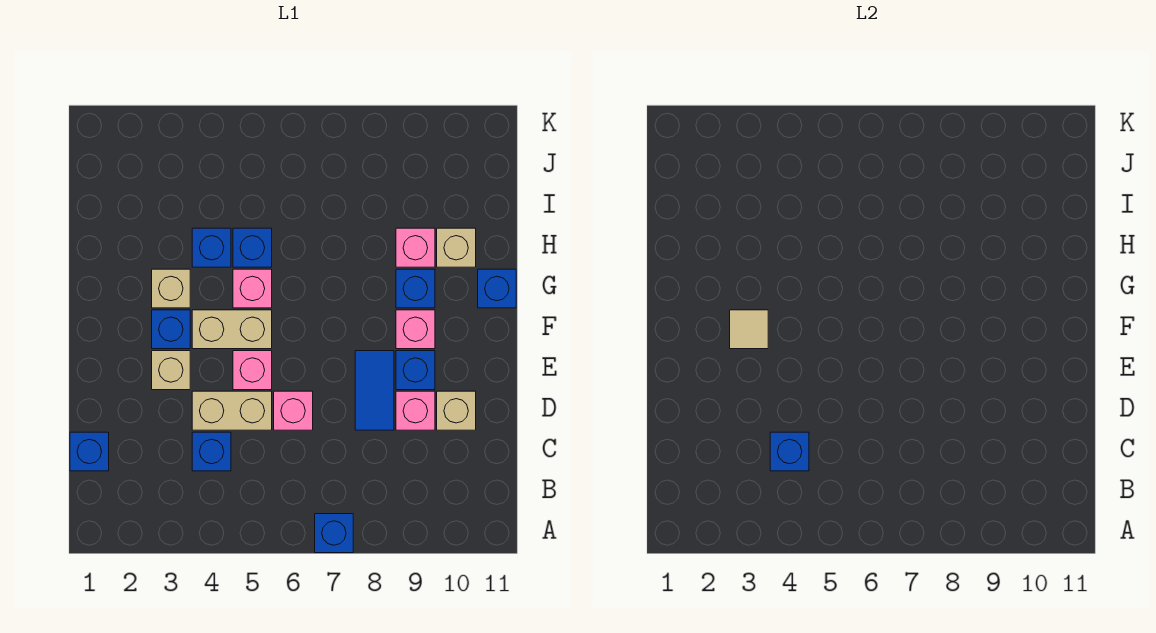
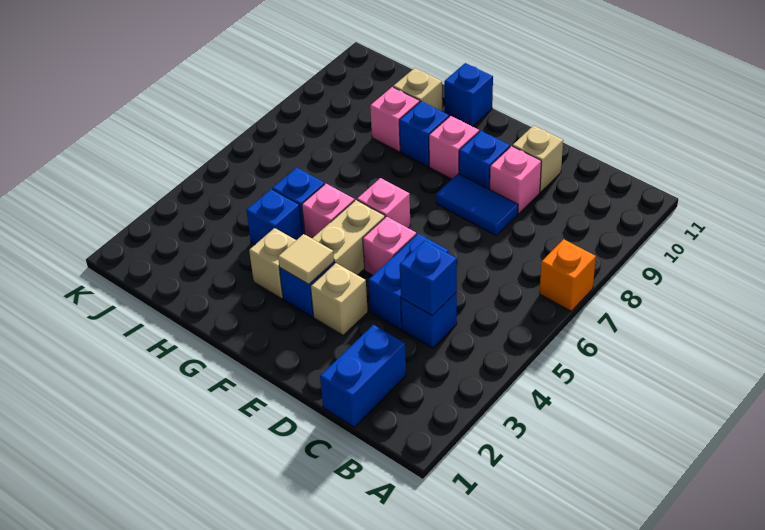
blue 1x1 brick [315,514,353,553] -> orange 1x1 brick [540,239,596,311]
blue 1x1 brick [70,432,109,471] -> blue 1x2 brick [320,325,406,427]
tan 1x2 brick [192,391,272,430] -> blue 1x2 brick [369,234,448,329]
pink 1x1 brick [274,391,313,430] -> pink 1x1 brick moved to [357,178,411,228]

